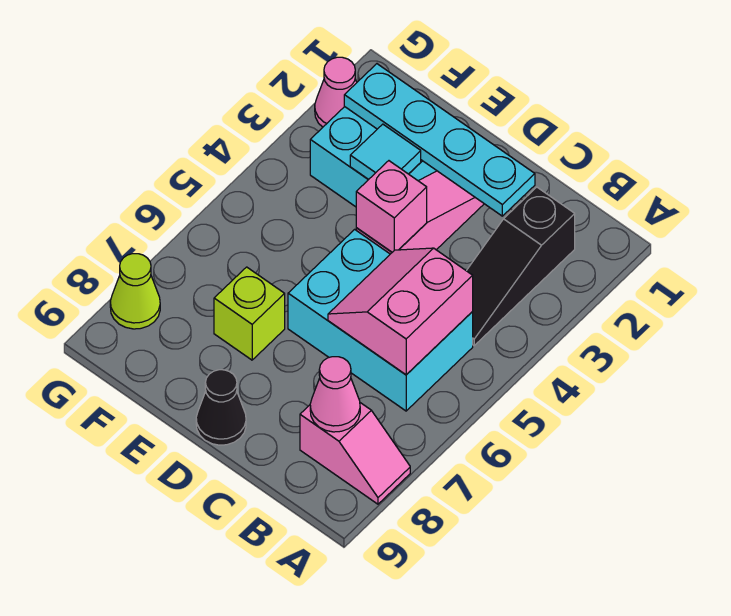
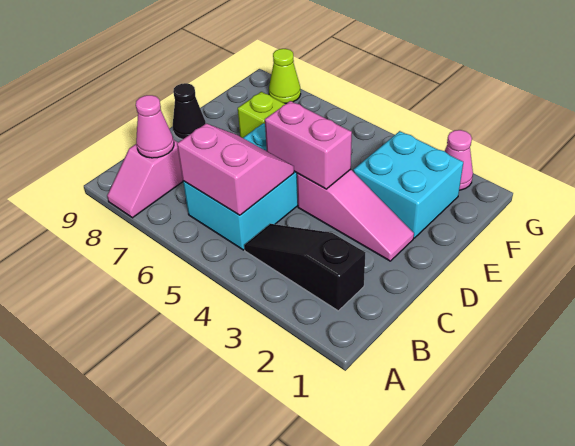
cyan 1x4 plate [344,64,535,216] -> none
pink 1x1 brick [356,161,427,252] -> pink 1x2 brick [265,101,352,189]
cyan 1x1 tile [350,124,421,180] -> none

